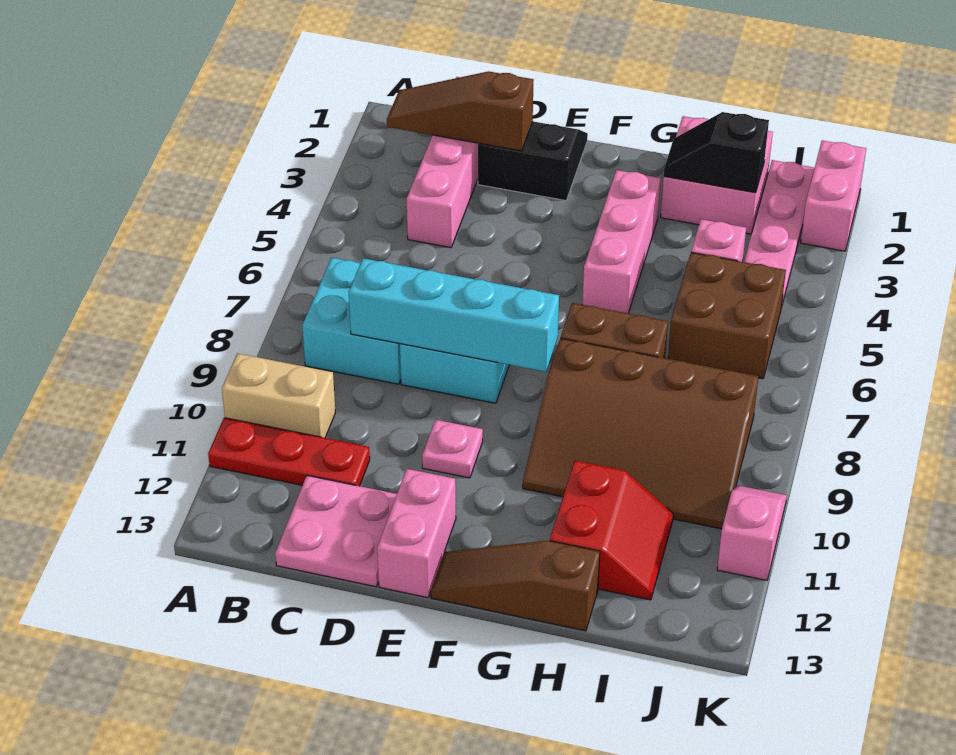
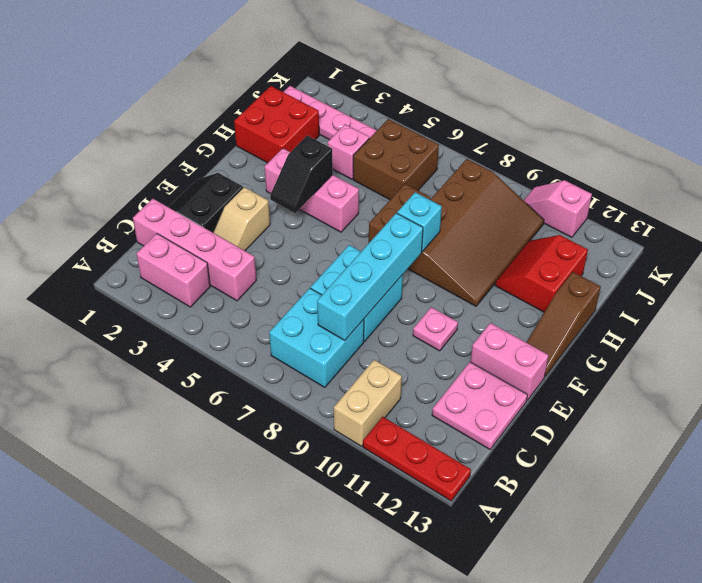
red 1x3 plate [208,418,370,486] -> red 1x3 plate turned to [363,417,471,501]
brown 1x3 slope [387,71,534,151] -> none
none -> tan 1x2 slope [213,187,270,251]
none -> cyan 1x1 brick [397,192,442,252]
pink 2x2 brick [661,116,773,234] -> red 2x2 brick [234,86,319,163]
black 1x2 slope [664,112,769,193] -> black 1x2 slope moved to [270,136,333,213]
red 2x2 slope [550,461,673,600] -> red 2x2 slope turned to [495,235,588,312]
pink 1x2 brick [801,140,866,251] -> pink 1x2 brick moved to [137,234,210,307]

